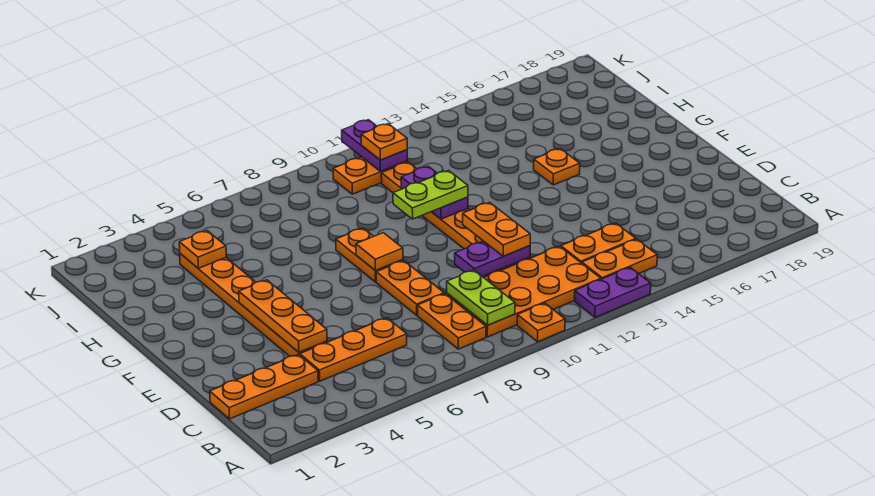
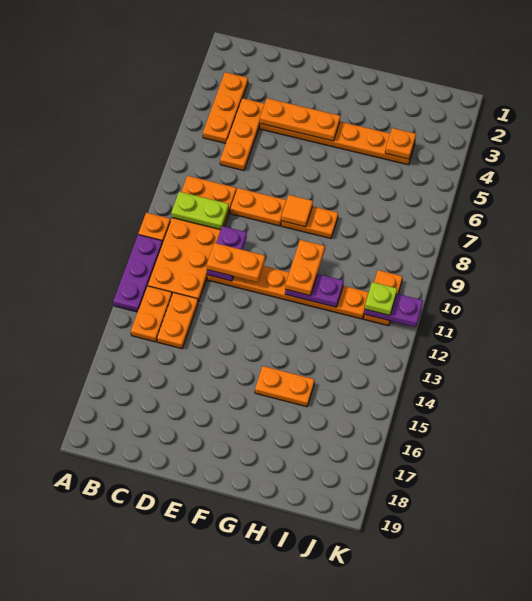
purple 1x2 plate [575,267,651,317] -> purple 1x3 plate [113,235,162,312]
orange 1x3 plate [210,354,318,419] -> orange 1x3 plate moved to [203,72,248,143]
lime 1x2 plate [393,171,468,219] -> orange 1x2 plate [285,240,325,296]
orange 1x1 plate [534,149,580,185] -> orange 1x2 plate [255,366,315,407]
orange 1x1 plate [361,124,407,160] -> lime 1x1 plate [365,282,397,315]

